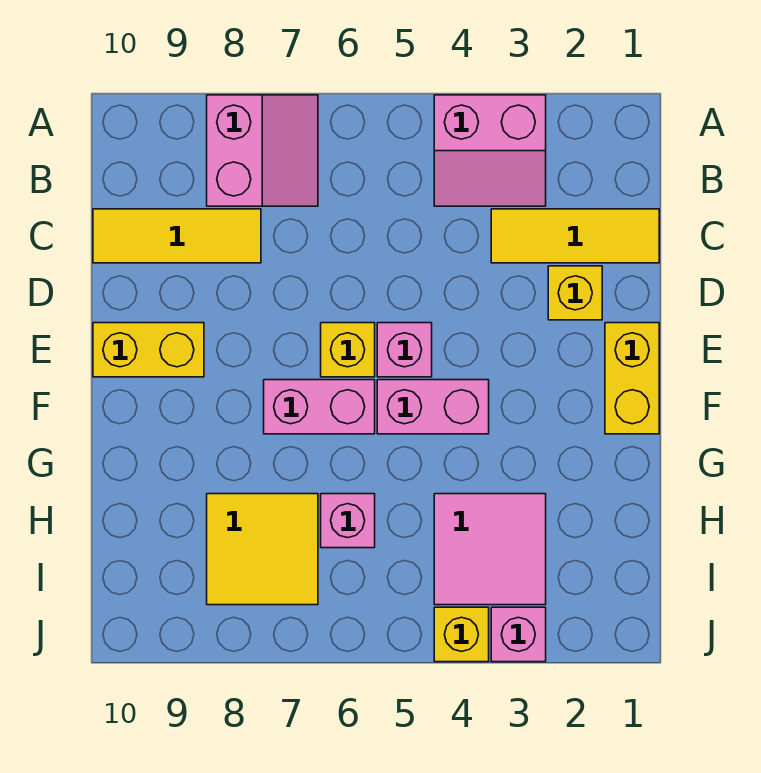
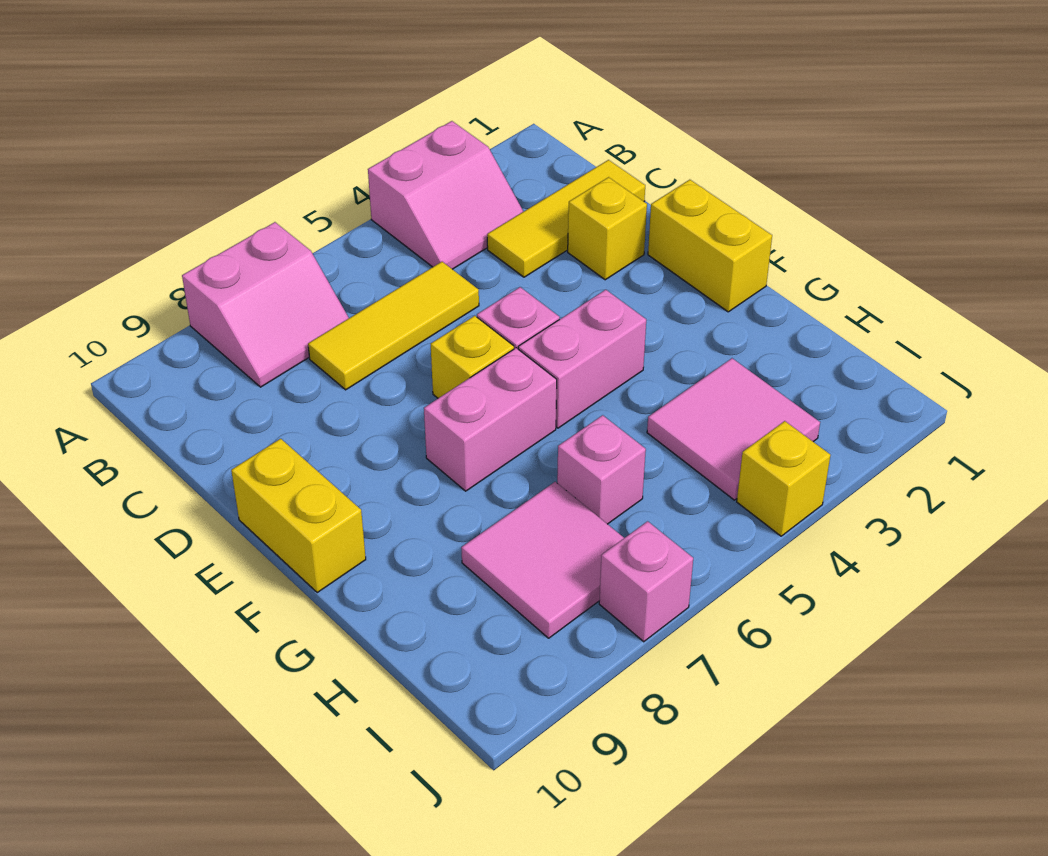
pink 2x2 slope [207,95,318,206] -> pink 2x2 slope turned to [182,222,349,387]
yellow 1x3 tile [93,209,261,263] -> yellow 1x3 tile moved to [308,262,479,390]
yellow 1x2 brick [93,323,204,377] -> yellow 1x2 brick turned to [231,439,366,592]
yellow 2x2 tile [207,494,318,605] -> pink 2x2 tile [461,482,624,638]
pink 1x1 brick [491,607,546,662] -> pink 1x1 brick moved to [599,521,693,642]

